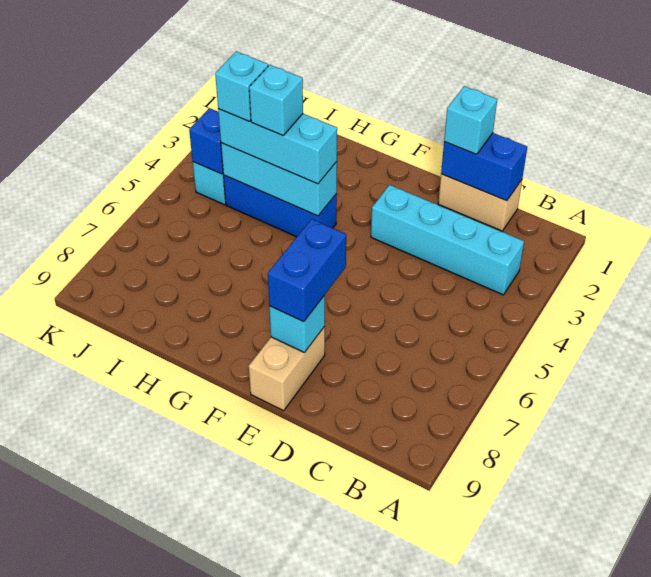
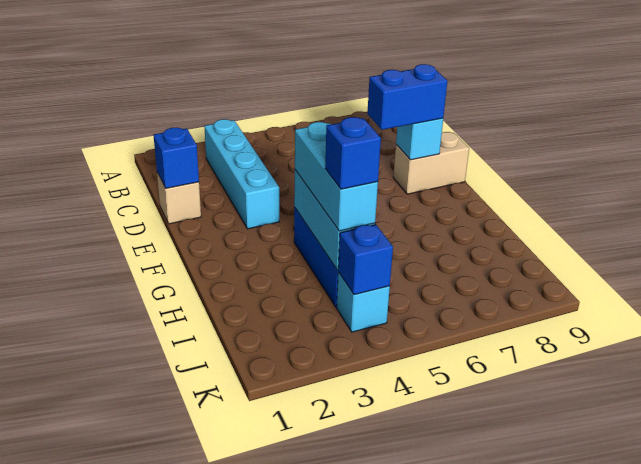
tan 1x2 brick [438,174,522,231] -> tan 1x1 brick [157,173,201,224]
blue 1x2 brick [441,133,527,201] -> blue 1x1 brick [154,128,199,188]
cyan 1x1 brick [444,86,497,154] -> none
cyan 1x1 brick [249,65,303,136] -> none
cyan 1x1 brick [215,51,268,121] -> blue 1x1 brick [325,117,381,189]

